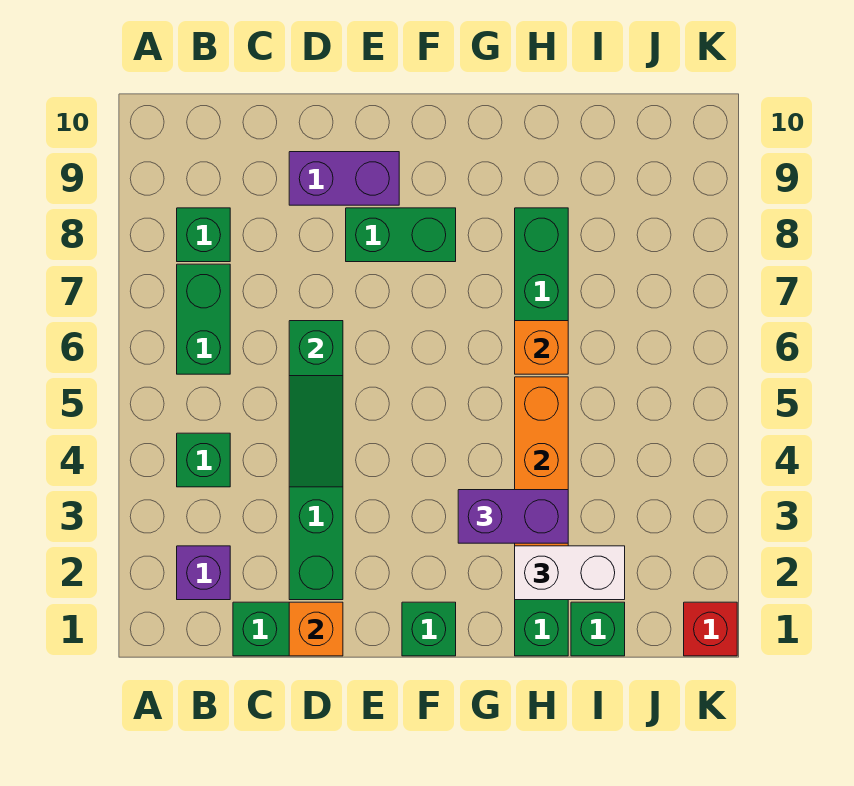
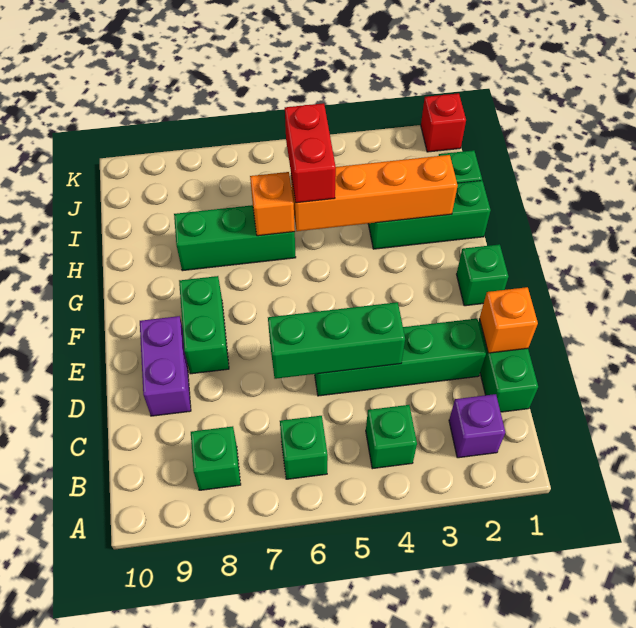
green 1x2 brick [177,264,230,374] -> green 1x1 brick [280,416,328,479]
green 1x3 slope [289,321,343,487] -> green 1x3 brick [268,302,405,379]
purple 1x2 brick [458,490,568,543] -> none
white 1x2 brick [515,546,625,600] -> none
none -> red 1x2 brick [285,103,336,203]

